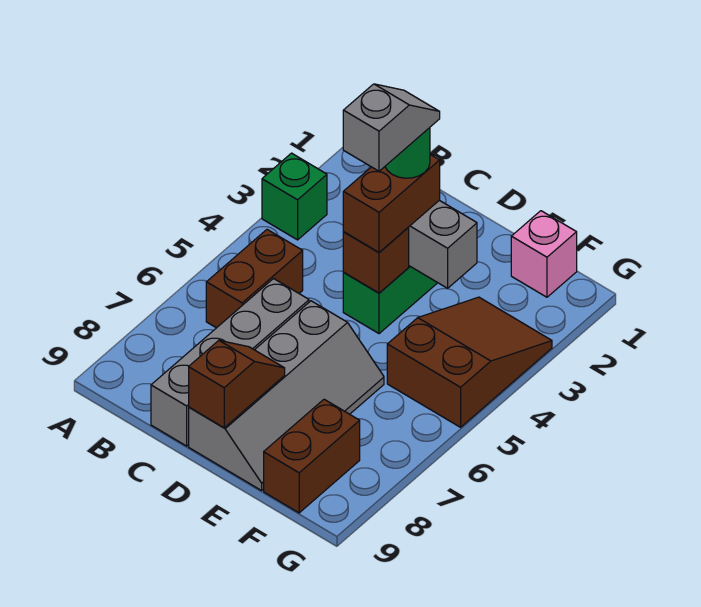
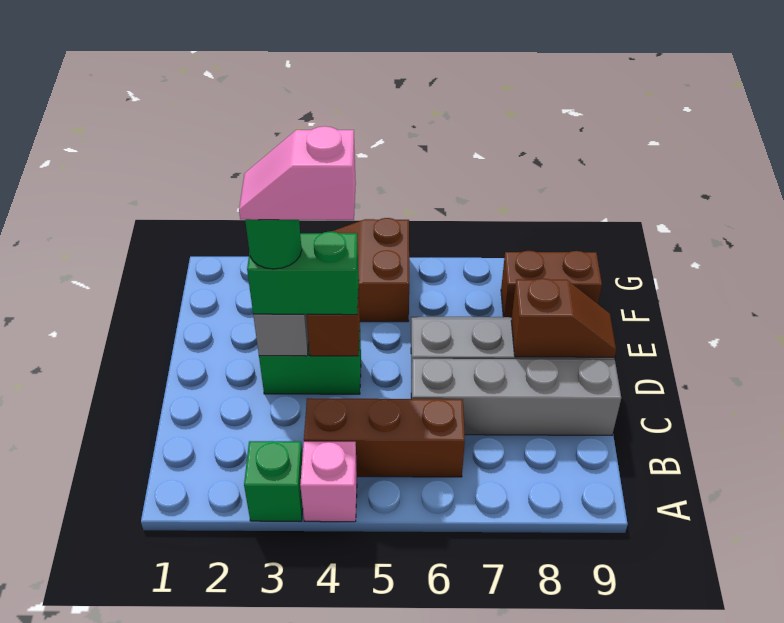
brown 1x2 brick [206,230,303,328] -> brown 1x3 brick [304,398,465,477]
brown 1x2 brick [343,154,440,252] -> green 1x2 brick [247,231,359,315]
grey 1x2 slope [343,84,440,171] -> pink 1x2 slope [239,126,356,220]
brown 1x2 slope [189,341,285,428] -> brown 1x2 slope turned to [511,278,616,357]
pink 1x1 brick [511,211,577,297] -> pink 1x1 brick moved to [300,442,357,522]

